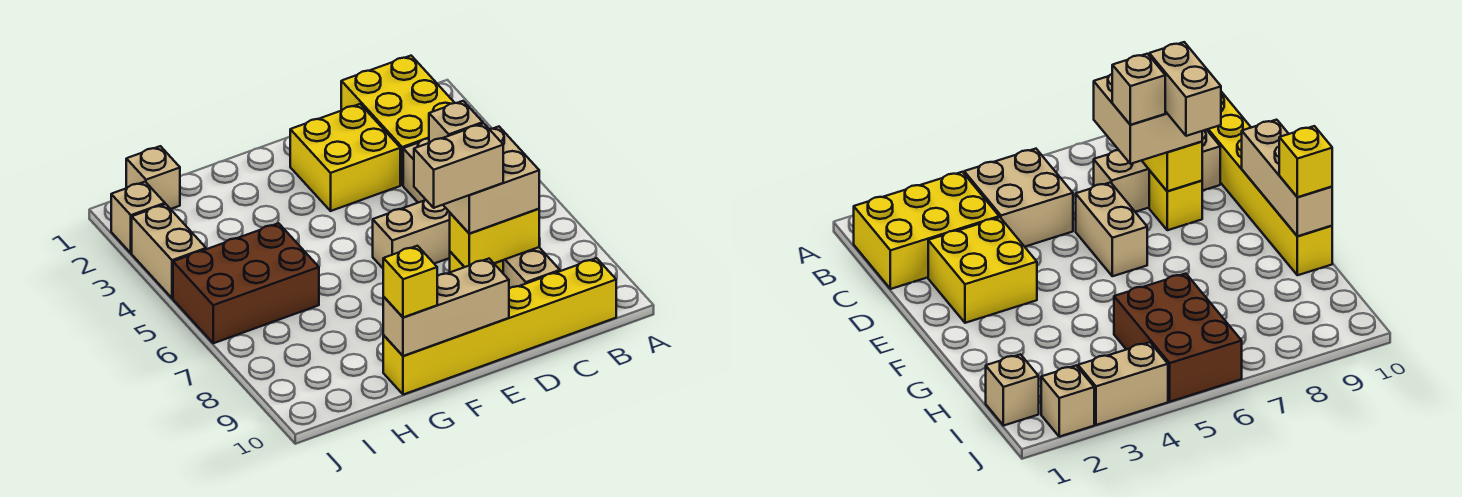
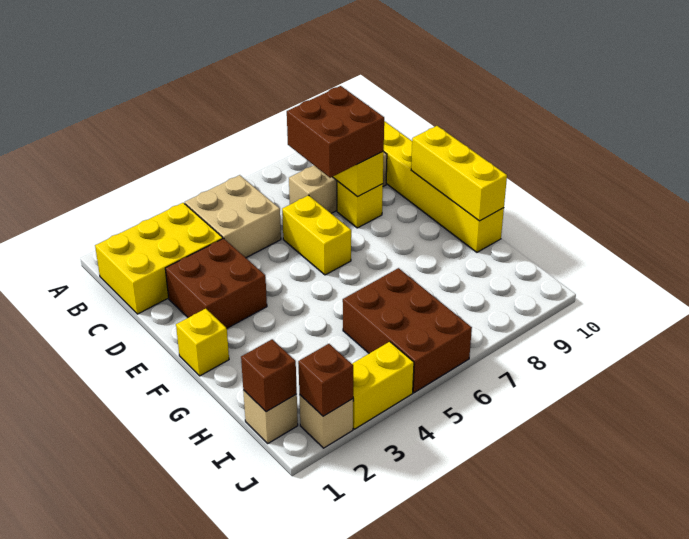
tan 2x2 brick [443,127,539,234] -> brown 2x2 brick [287,86,384,178]
yellow 2x2 brick [290,104,400,211] -> brown 2x2 brick [165,238,267,328]
tan 1x2 brick [373,200,450,268] -> yellow 1x2 brick [282,195,351,275]
tan 1x1 brick [429,101,483,143] -> none
tan 1x2 brick [414,123,503,208] -> none
tan 1x3 brick [383,259,509,356] -> yellow 1x3 brick [411,126,507,221]
yellow 1x1 brick [383,246,437,317] -> yellow 1x1 brick moved to [176,309,229,376]
none -> brown 1x1 brick [241,339,297,412]
none -> brown 1x1 brick [298,344,353,416]
tan 1x2 brick [132,204,206,298] -> yellow 1x2 brick [352,342,414,429]

